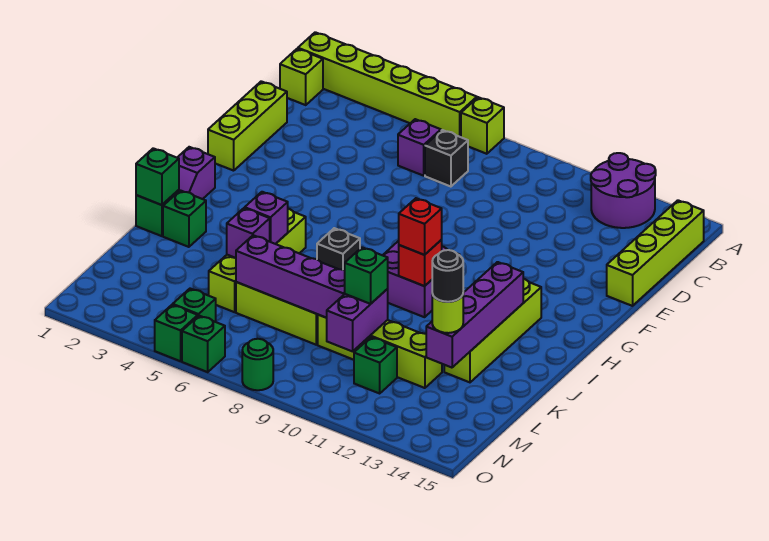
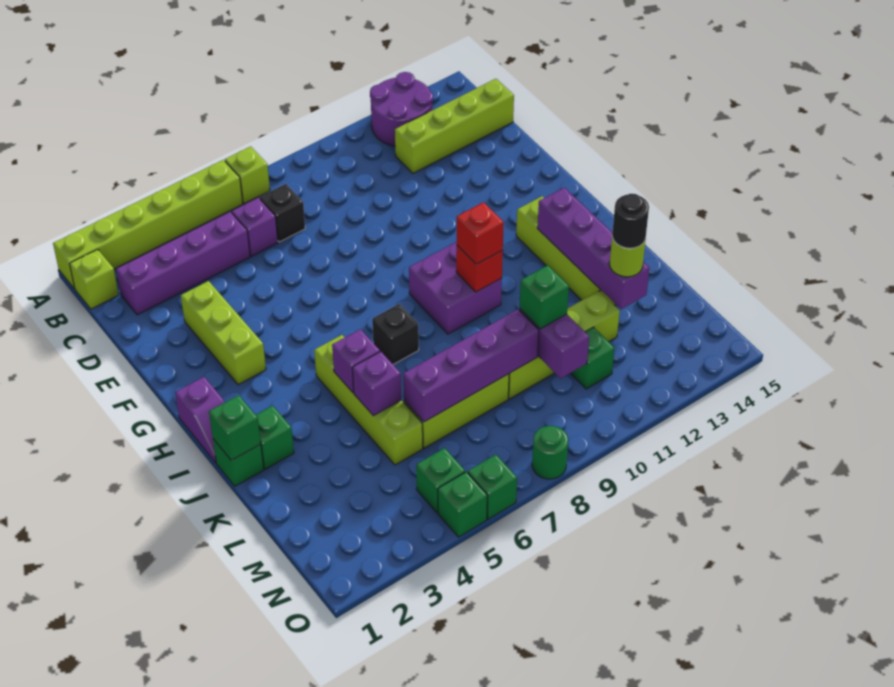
lime 1x4 brick [607,200,704,306] -> lime 1x4 brick turned to [395,79,514,173]
none -> purple 1x4 brick [116,212,250,315]
lime 1x3 brick [208,81,287,171] -> lime 1x3 brick moved to [181,281,266,385]

